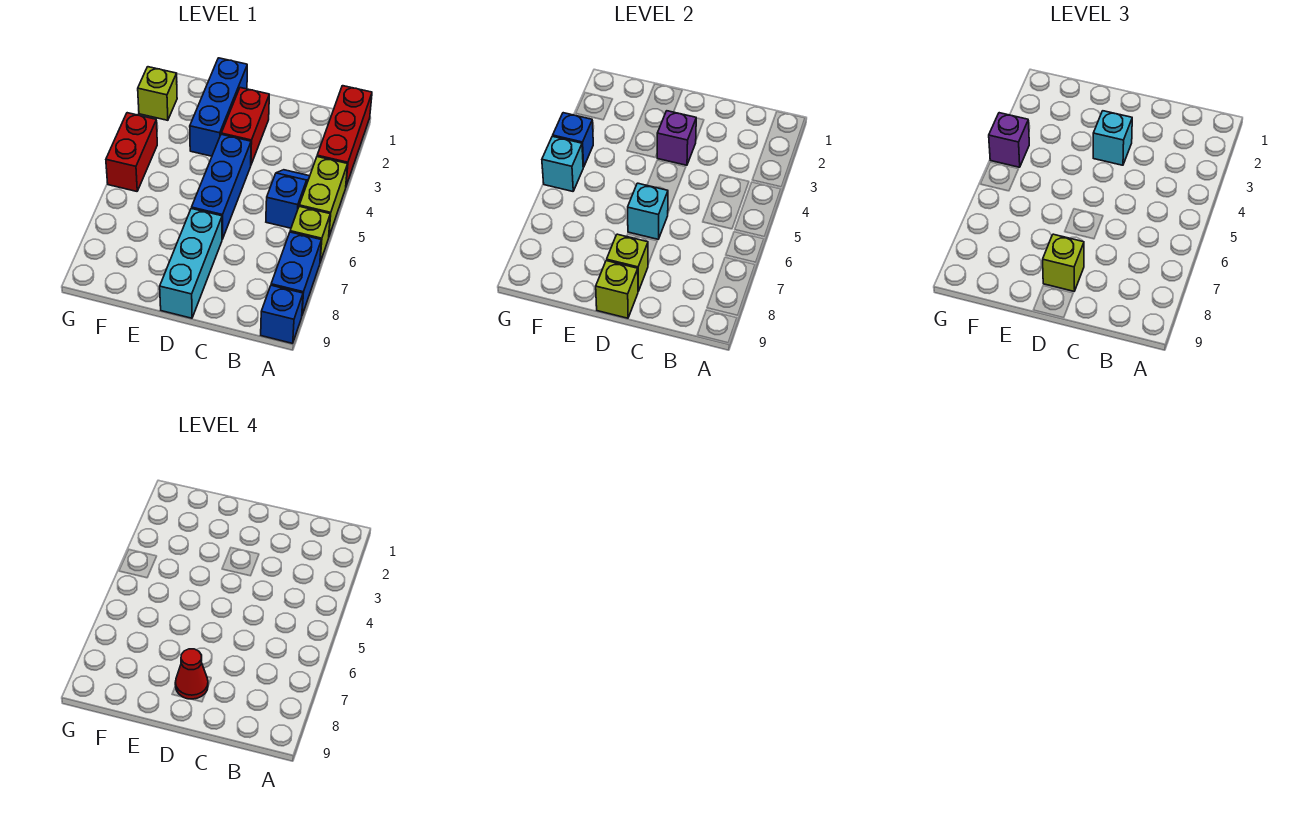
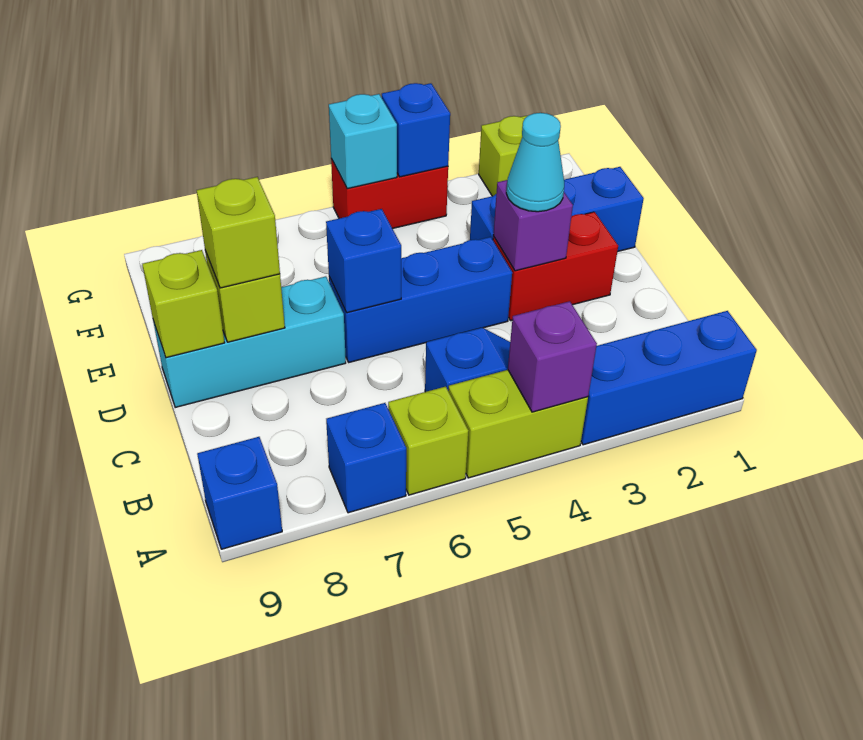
red 1x3 brick [317,86,372,186] -> blue 1x3 brick [581,311,757,445]
blue 1x2 brick [271,232,321,315] -> blue 1x1 brick [326,403,406,513]
cyan 1x1 brick [1093,111,1132,165] -> cyan 1x1 cone [506,113,564,212]
cyan 1x1 brick [628,183,668,239] -> blue 1x1 brick [326,209,401,313]
red 1x1 cone [175,649,208,699] -> none
purple 1x1 brick [989,113,1029,167] -> purple 1x1 brick moved to [508,301,597,412]

